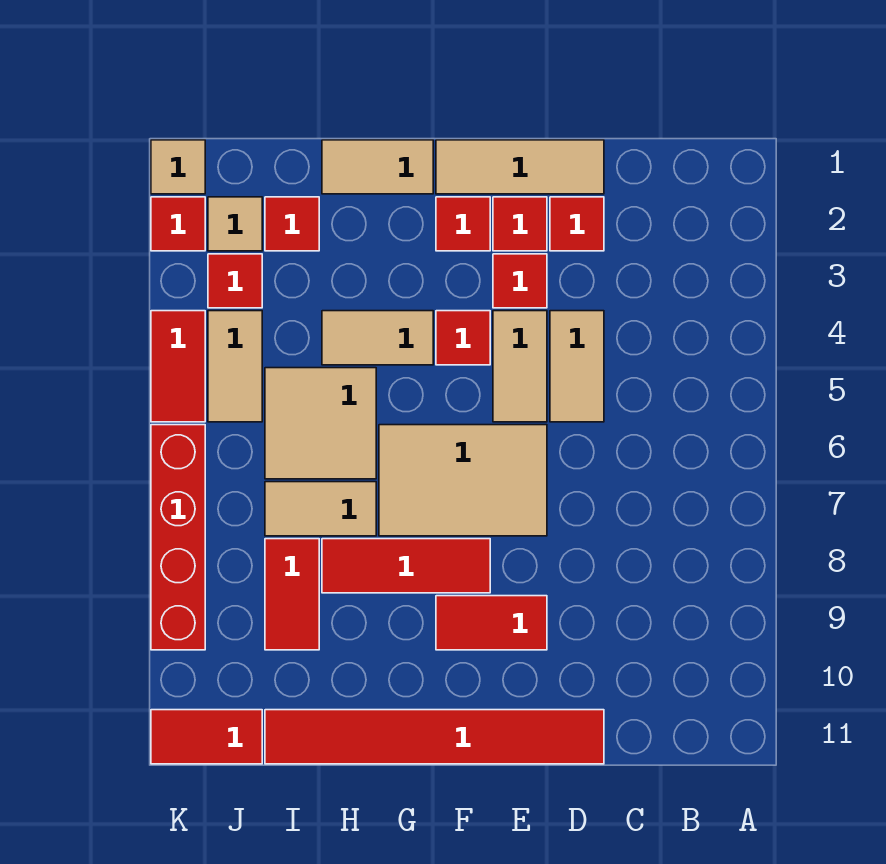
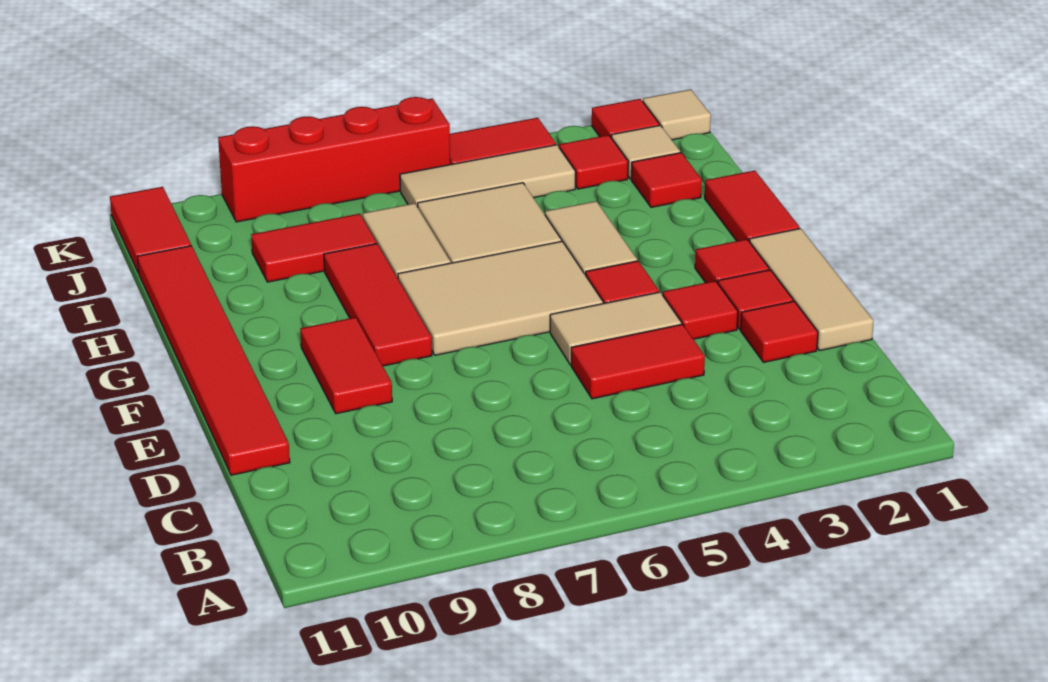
tan 1x2 tile [550,311,604,422] -> red 1x2 tile [571,324,705,399]
tan 2x3 tile [379,425,547,536] -> tan 2x3 tile turned to [398,241,603,355]
tan 1x2 tile [322,140,433,194] -> red 1x2 tile [705,171,800,242]
tan 1x2 tile [208,311,262,422] -> tan 1x3 tile [400,145,575,207]

